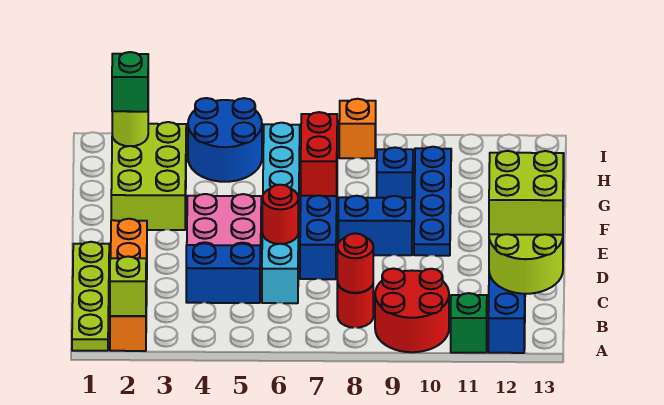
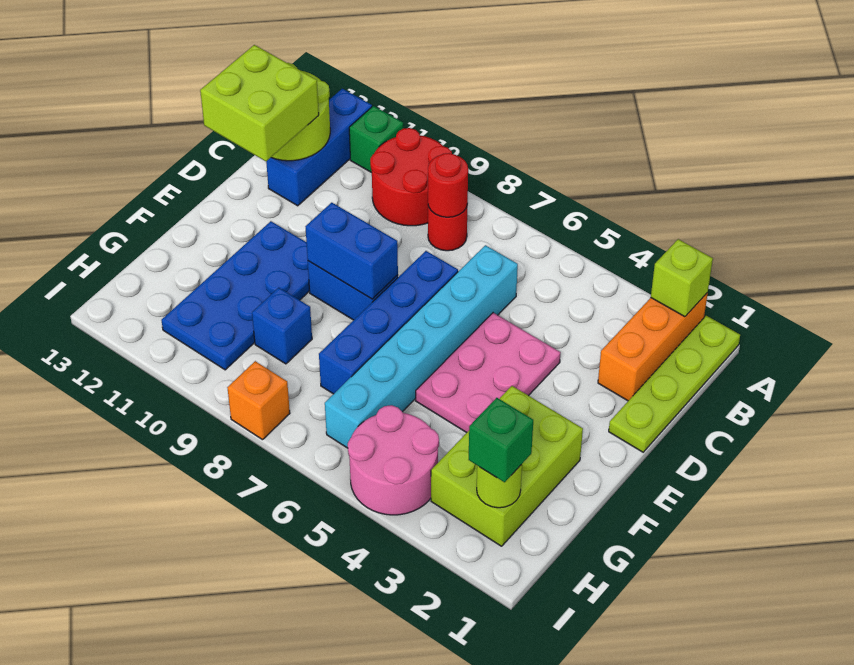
orange 1x4 brick [110,219,147,351] -> orange 1x3 brick [598,293,708,401]
blue 1x2 brick [186,243,260,303] -> blue 1x2 brick moved to [306,203,398,299]
red 1x1 round brick [262,185,298,244] -> none
blue 1x4 plate [414,147,451,256] -> blue 2x4 plate [161,221,309,370]
red 1x2 brick [301,112,337,196] -> none
blue 2x2 round brick [188,98,262,182] -> pink 2x2 round brick [348,405,439,515]

